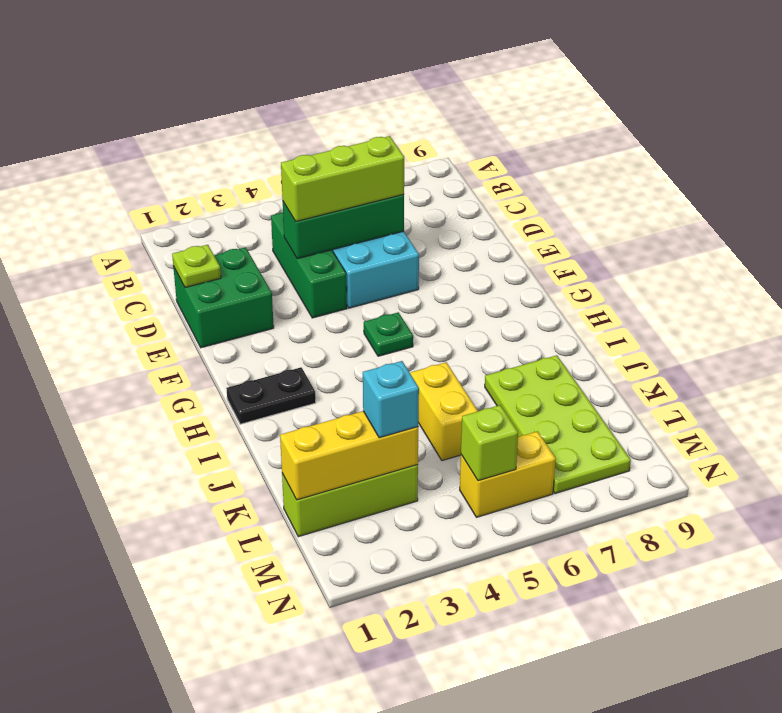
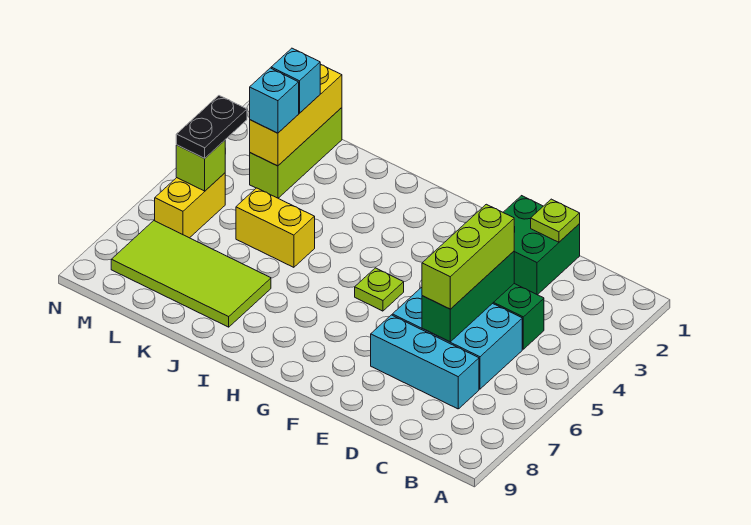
none -> cyan 1x3 brick [371,315,479,409]
green 1x1 plate [364,312,413,356] -> lime 1x1 plate [355,268,404,311]
black 1x2 plate [226,367,316,424] -> black 1x2 plate moved to [176,96,247,158]
lime 2x4 plate [485,355,631,494] -> lime 2x4 tile [111,221,271,327]
none -> cyan 1x1 brick [271,48,321,113]

